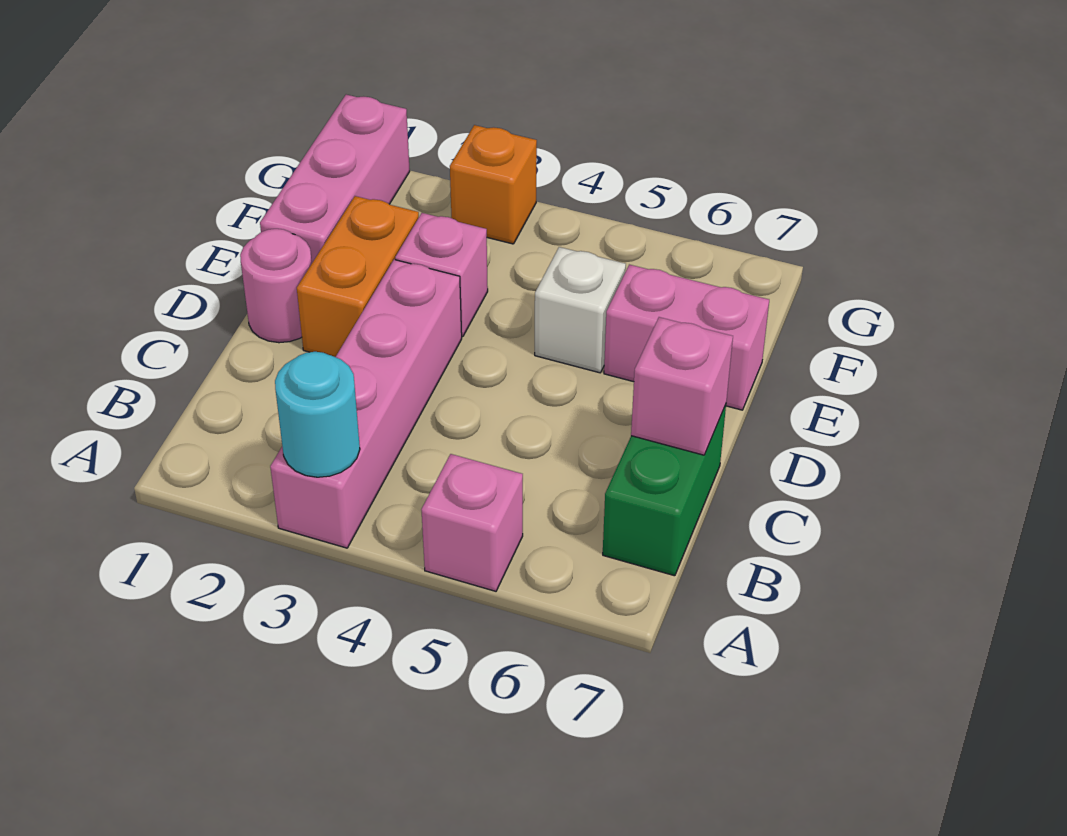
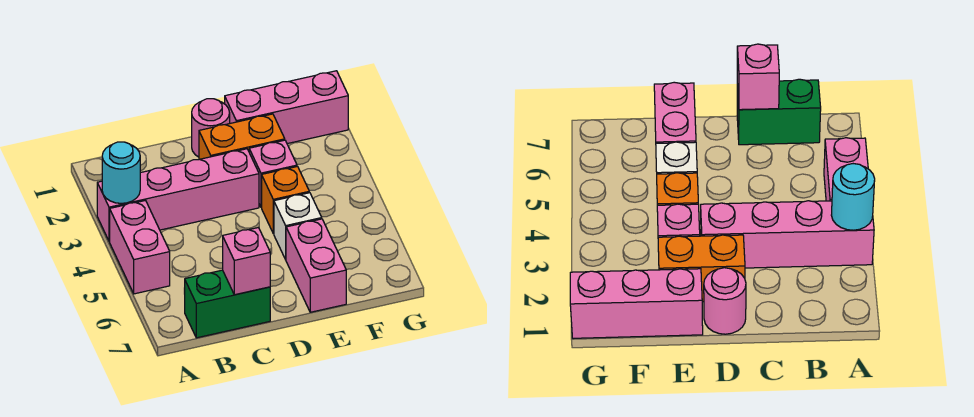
pink 1x1 brick [421,454,523,591] -> pink 1x2 brick [110,201,170,294]
orange 1x1 brick [450,125,537,244] -> orange 1x1 brick moved to [262,166,309,234]

